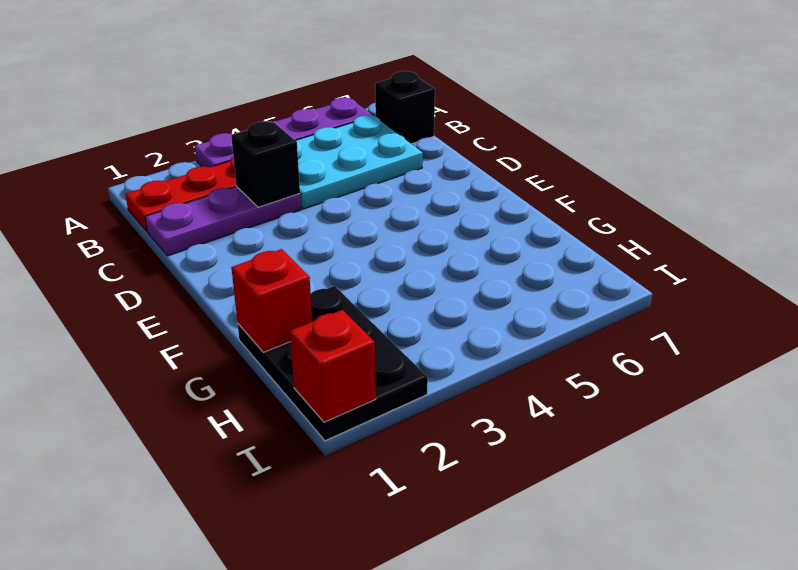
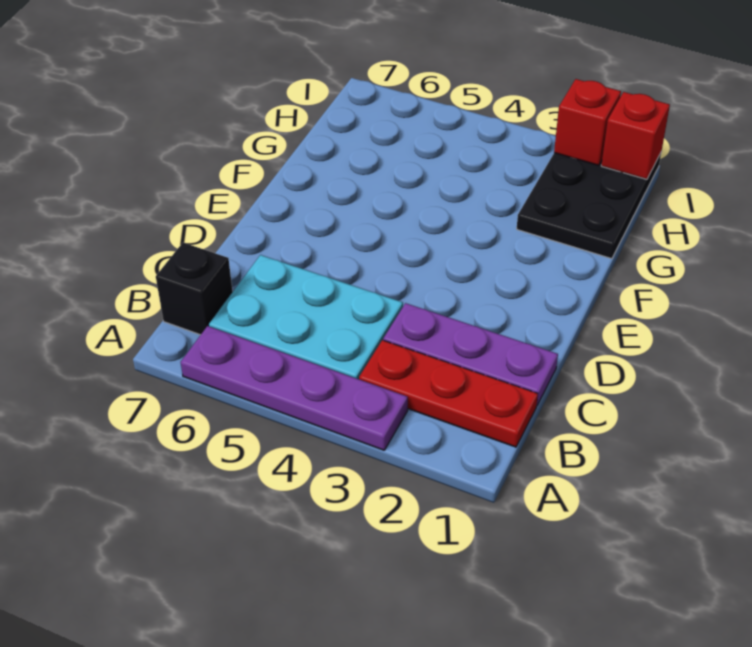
black 1x1 brick [231,122,300,207] -> none
red 1x1 brick [231,249,312,352] -> red 1x1 brick moved to [554,79,621,166]

